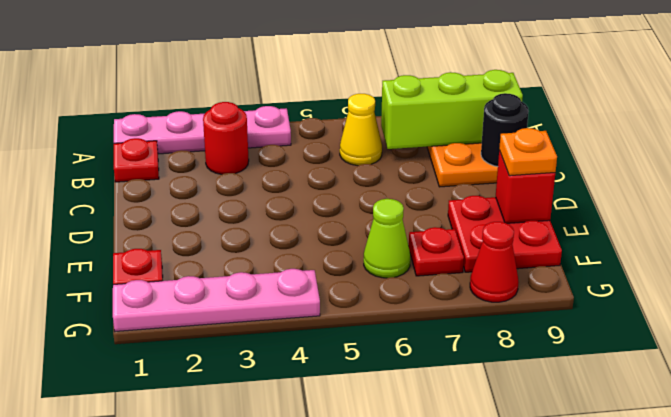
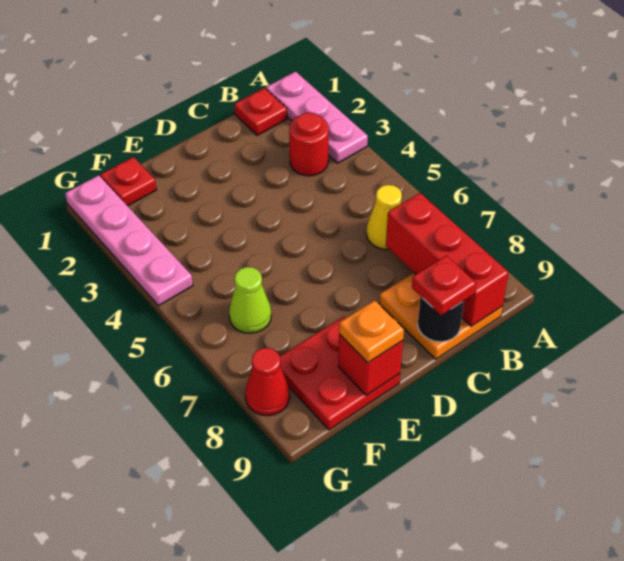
pink 1x4 plate [114,106,291,154] -> pink 1x3 plate [266,72,368,163]
lime 1x3 brick [381,70,523,149] -> red 1x3 brick [386,193,509,326]
red 1x1 plate [409,227,464,276] -> red 1x1 plate moved to [412,256,476,315]

